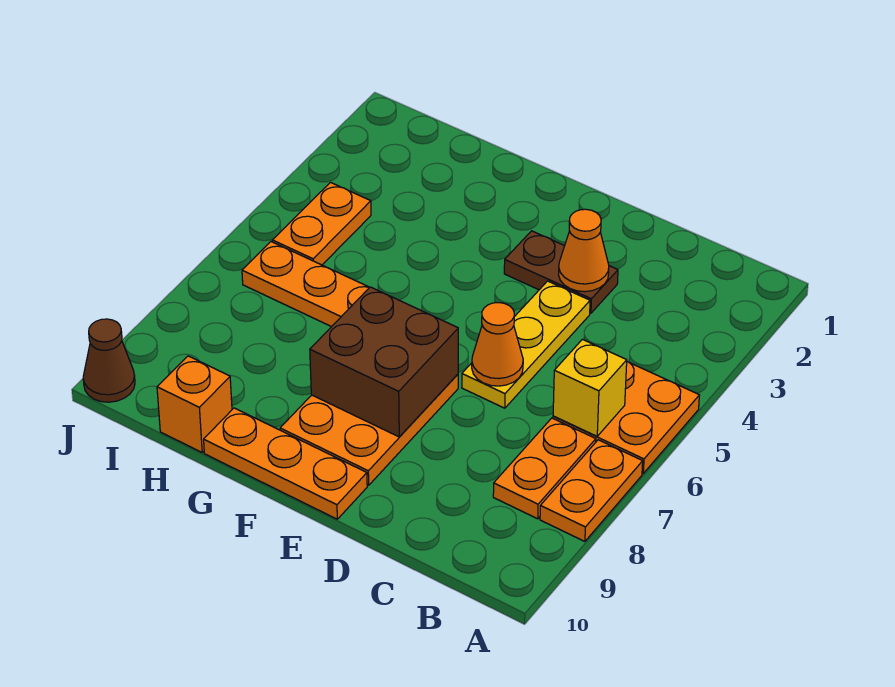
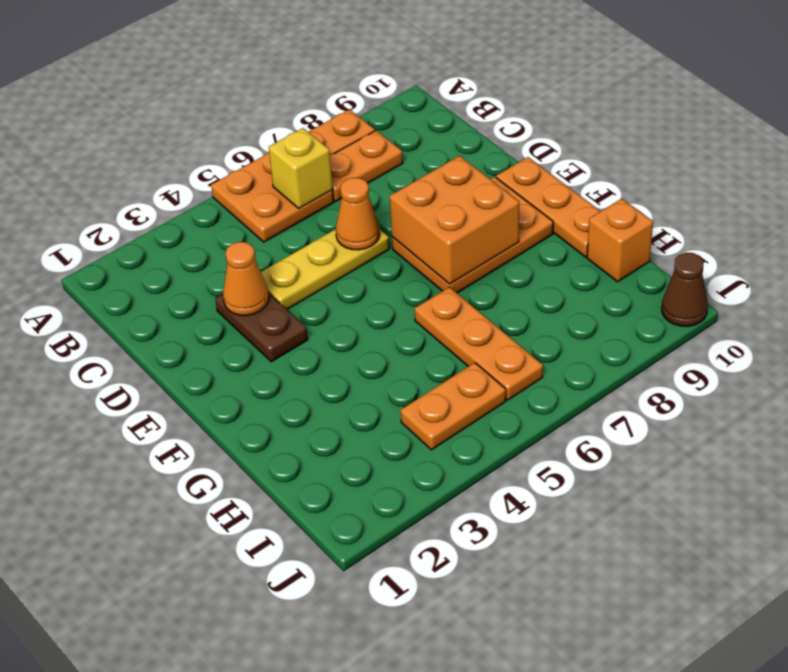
brown 2x2 brick [310,287,458,437] -> orange 2x2 brick [390,156,519,284]

